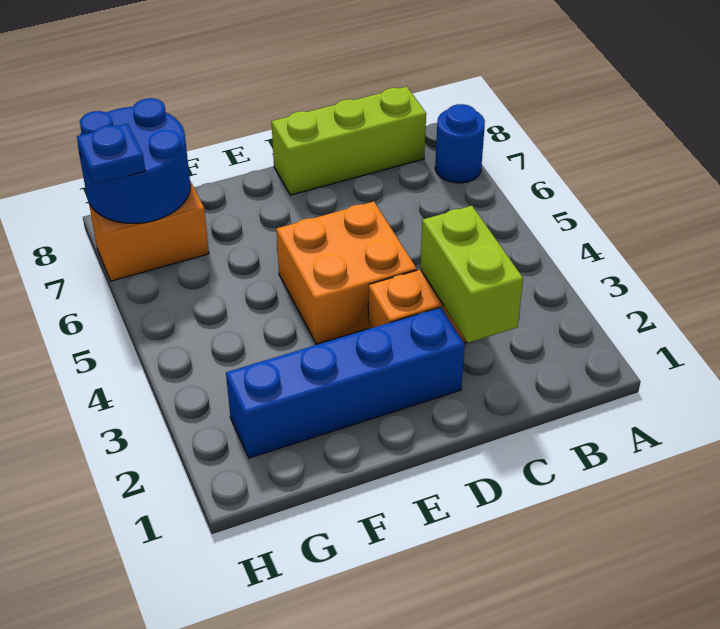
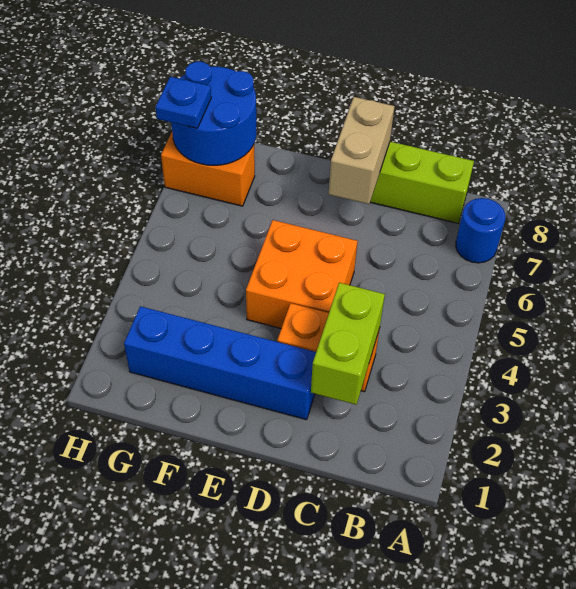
none -> tan 1x2 brick [329,97,395,204]

